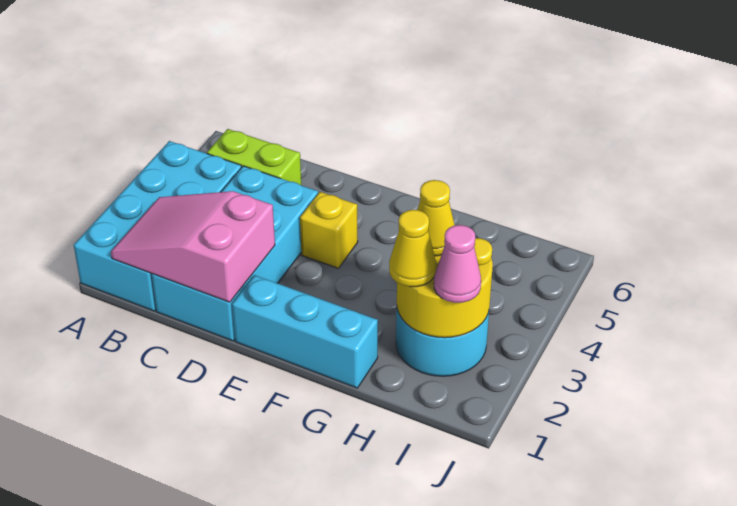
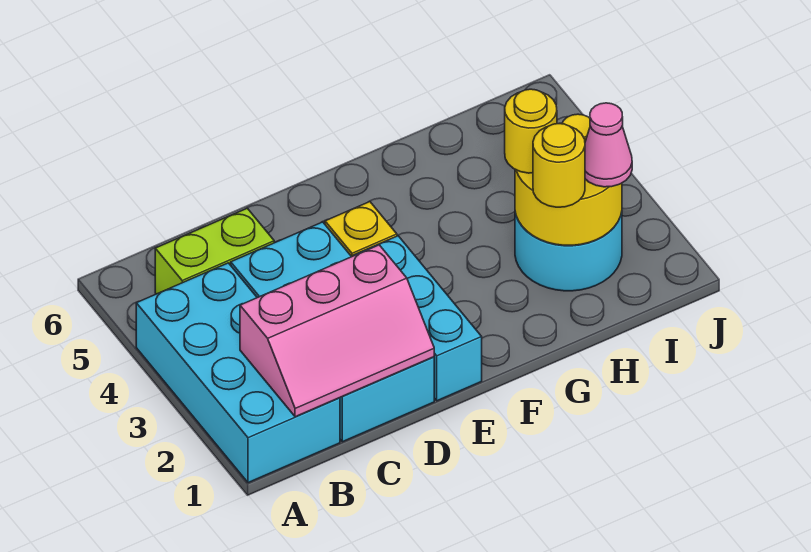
pink 2x3 slope [111,191,275,302] -> pink 2x3 slope turned to [240,245,434,417]
cyan 1x3 brick [232,275,378,388] -> cyan 1x3 brick turned to [353,236,482,401]
yellow 1x1 cone [389,210,436,287] -> yellow 1x1 round brick [533,124,585,207]
yellow 1x1 cone [417,180,455,256] -> yellow 1x1 round brick [505,89,557,173]

